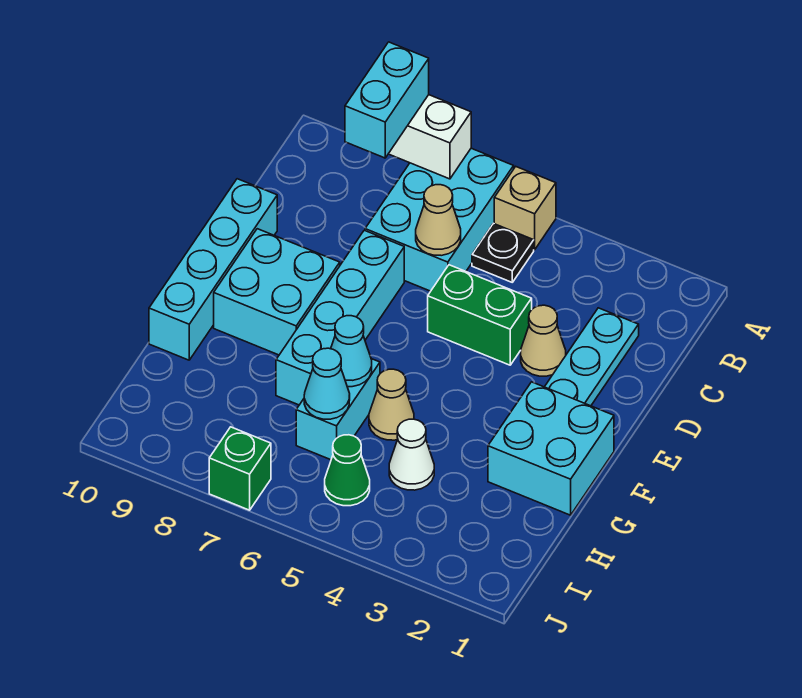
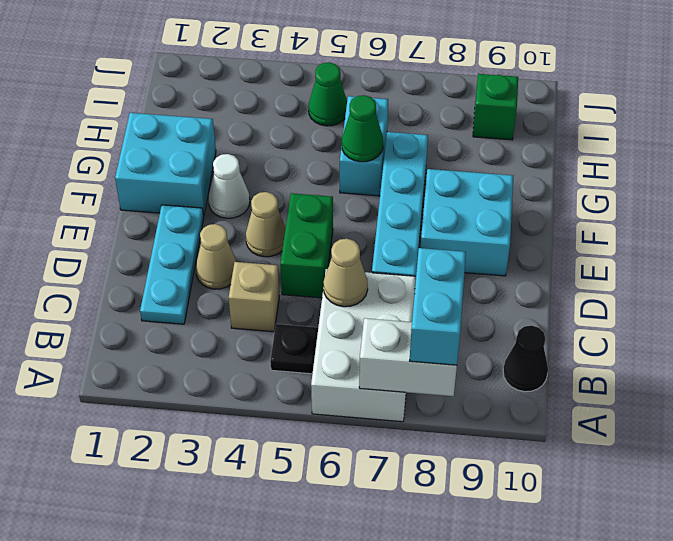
tan 1x1 brick [494,167,556,250] -> tan 1x1 brick moved to [229,262,280,332]
cyan 2x3 brick [365,148,514,291] -> white 2x3 brick [311,269,416,422]
none -> black 1x1 cone [503,326,548,392]
green 1x2 brick [428,265,532,365] -> green 1x2 brick turned to [280,193,333,298]
cyan 1x4 brick [149,179,277,360] -> none
tan 1x1 cone [369,369,414,440] -> tan 1x1 cone moved to [246,192,286,257]
cyan 1x1 cone [331,316,372,387] -> green 1x1 cone [342,95,383,162]
white 1x1 cone [389,419,434,490] -> white 1x1 cone moved to [209,154,250,218]
cyan 1x1 cone [304,348,350,419] -> none
green 1x1 brick [209,427,271,510] -> green 1x1 brick moved to [473,74,518,140]

